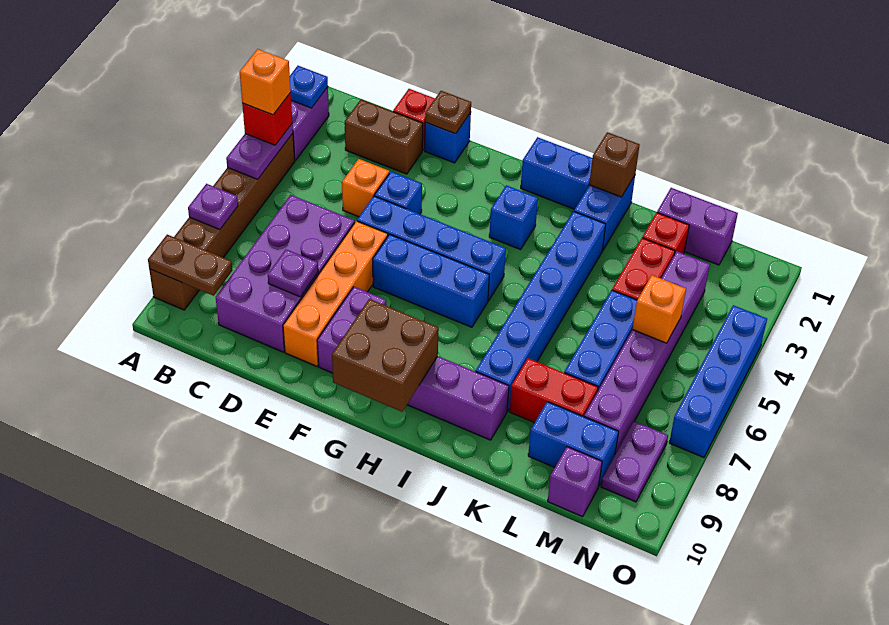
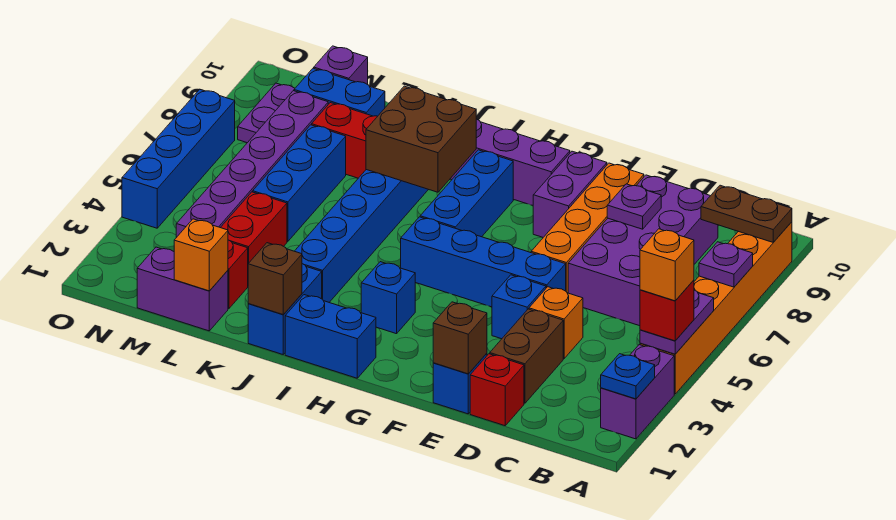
brown 1x6 brick [149,133,295,310] -> orange 1x6 brick [640,222,792,394]
brown 1x2 brick [345,100,423,174] -> brown 1x2 brick turned to [490,309,563,403]
brown 1x1 plate [425,91,471,134] -> brown 1x1 brick [433,302,487,374]
blue 1x3 brick [373,234,489,327] -> blue 1x3 brick turned to [420,150,513,237]
brown 2x2 brick [332,299,439,412] -> brown 2x2 brick moved to [366,86,476,192]
orange 1x1 brick [632,275,686,343] -> orange 1x1 brick moved to [174,219,228,291]

